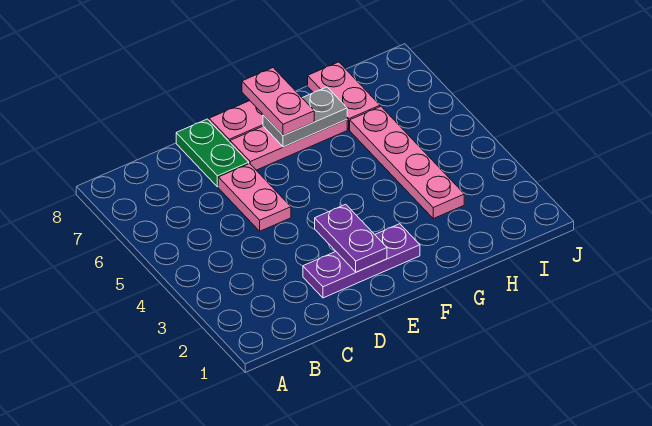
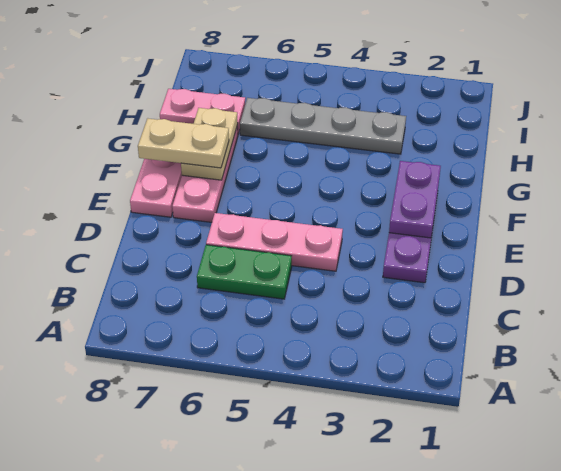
pink 1x2 plate [218,164,291,231] -> pink 1x3 plate [206,213,343,271]
green 1x2 plate [176,119,249,187] -> green 1x2 plate moved to [197,245,292,299]
purple 1x2 plate [315,204,387,272] -> purple 1x2 plate turned to [389,161,441,238]
grey 1x2 plate [263,87,347,147] -> tan 1x2 plate [181,108,238,180]
pink 1x2 plate [242,68,314,136] -> tan 1x2 plate [138,118,229,168]
pink 1x4 plate [350,107,464,219] -> grey 1x4 plate [240,98,406,154]

